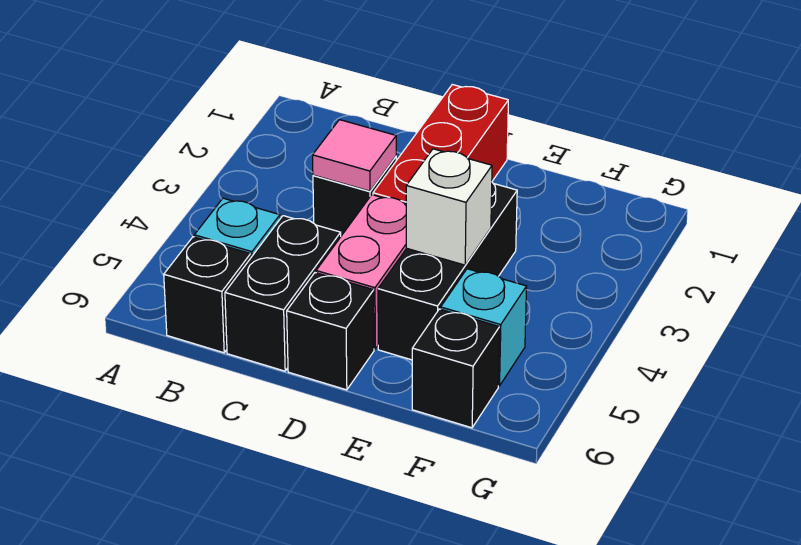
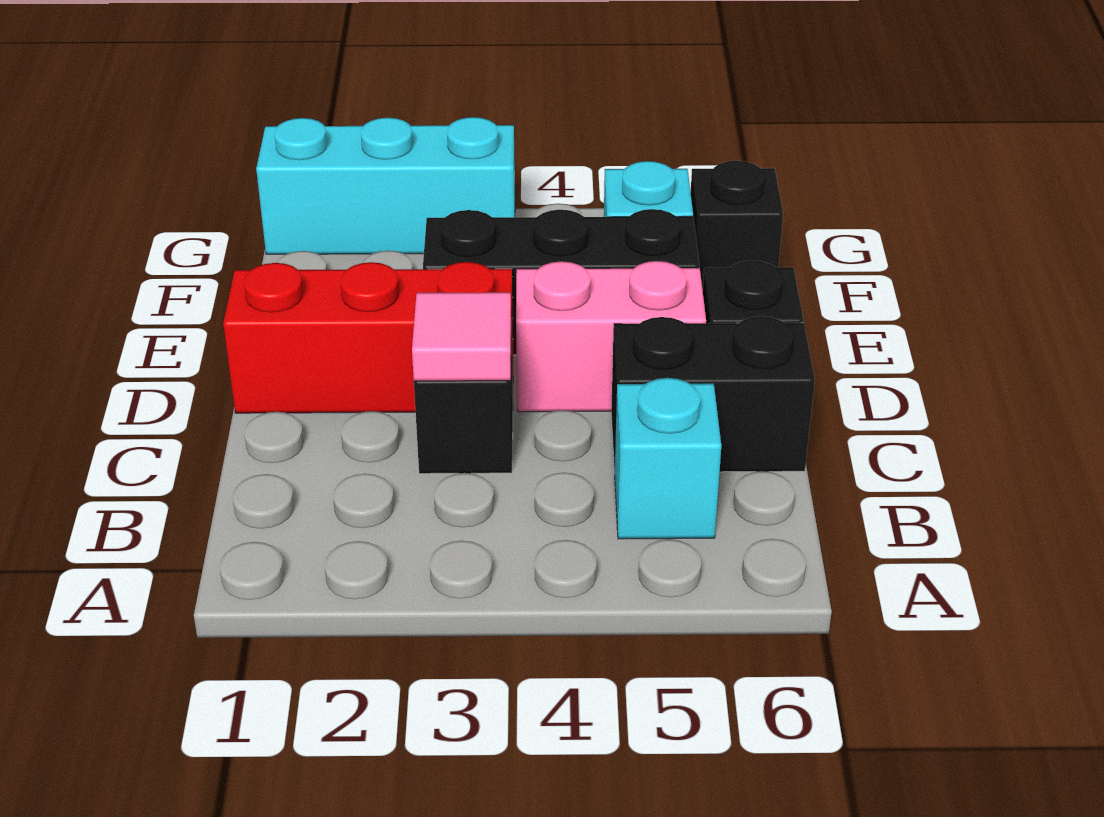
black 1x1 brick [164,237,251,353] -> none
white 1x1 brick [406,149,492,265] -> none
none -> cyan 1x3 brick [256,117,515,254]

